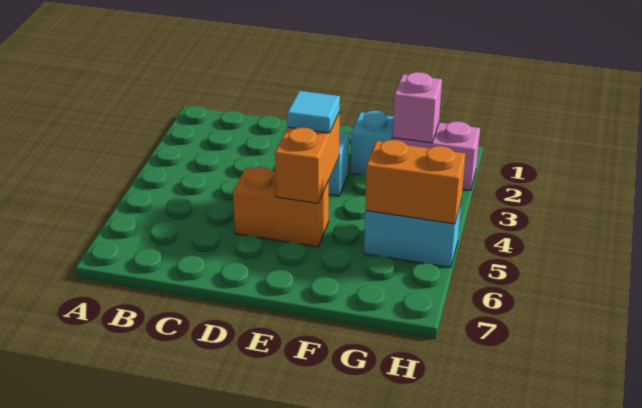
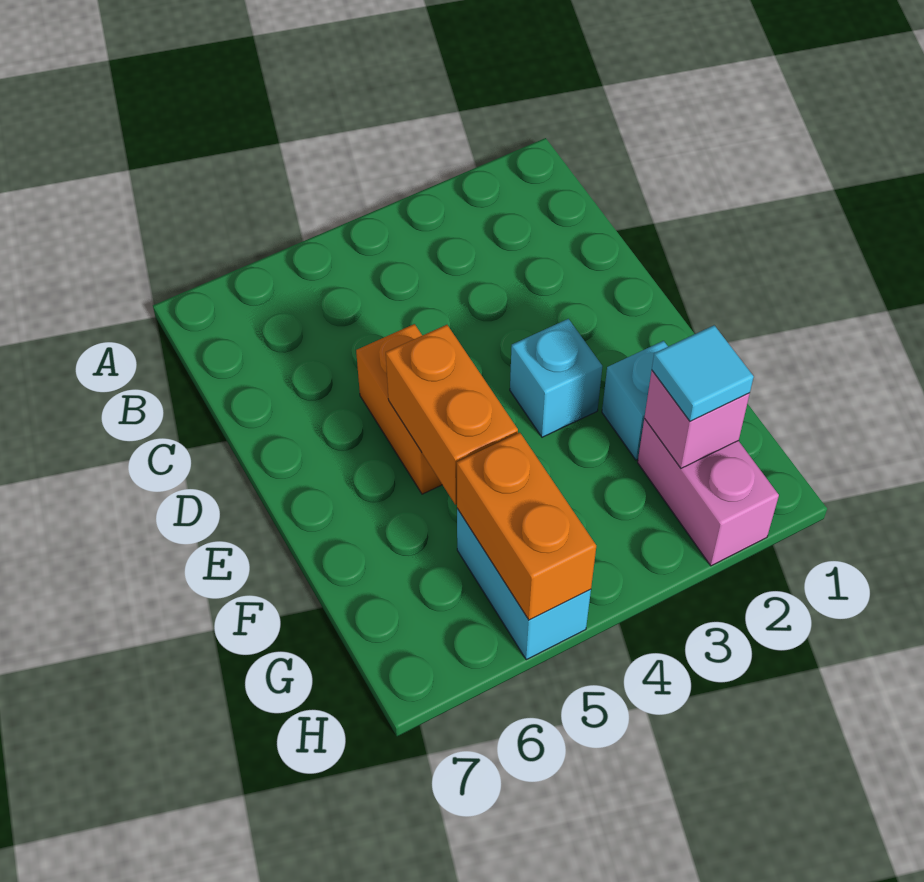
orange 1x2 brick [275,112,340,203] -> orange 1x2 brick turned to [386,325,518,505]
cyan 1x1 tile [287,91,340,133] -> cyan 1x1 tile moved to [652,325,754,422]

